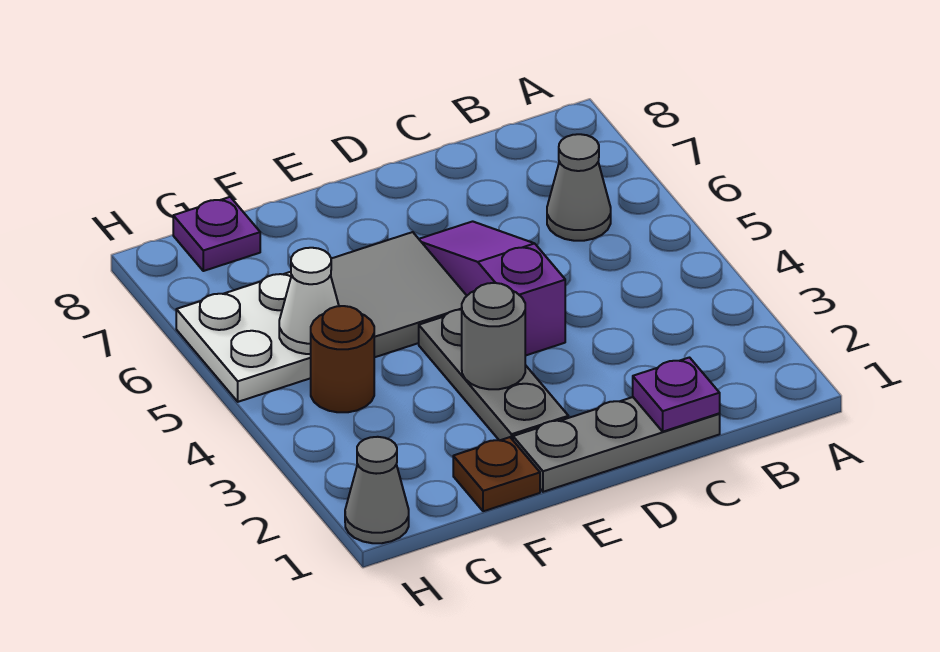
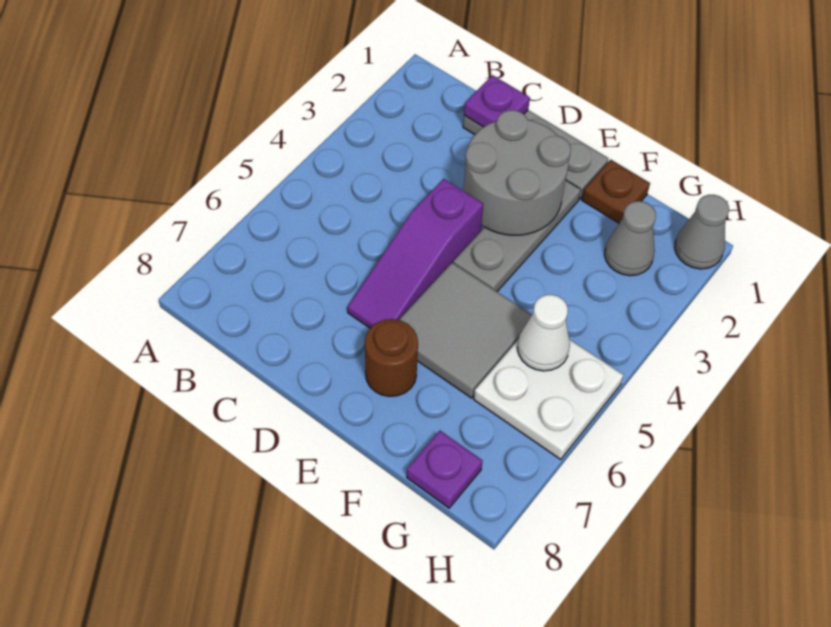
grey 1x1 cone [547,134,611,241] -> grey 1x1 cone moved to [605,201,656,276]
grey 1x1 round brick [462,283,525,389] -> grey 2x2 round brick [464,110,571,235]
brown 1x1 round brick [311,306,374,412] -> brown 1x1 round brick moved to [365,319,418,397]

